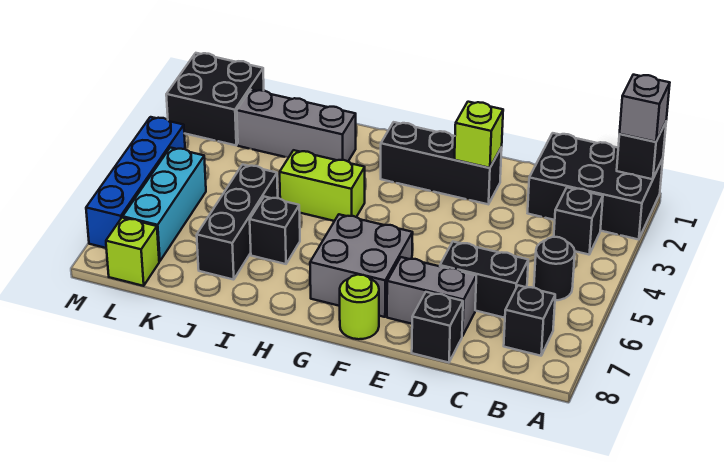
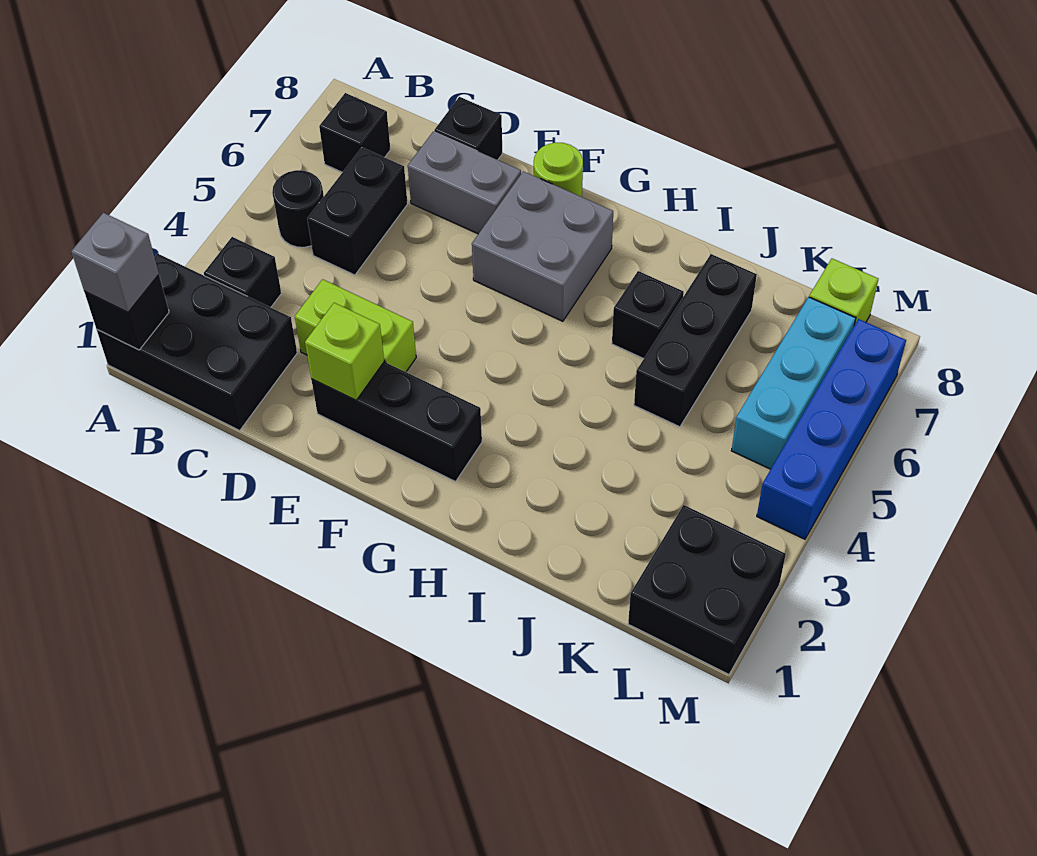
black 1x2 brick [440,242,528,318] -> black 1x2 brick turned to [307,148,408,275]
lime 1x2 brick [280,150,365,221] -> lime 1x2 brick moved to [295,279,416,372]
grey 1x3 brick [237,90,356,161] -> none

